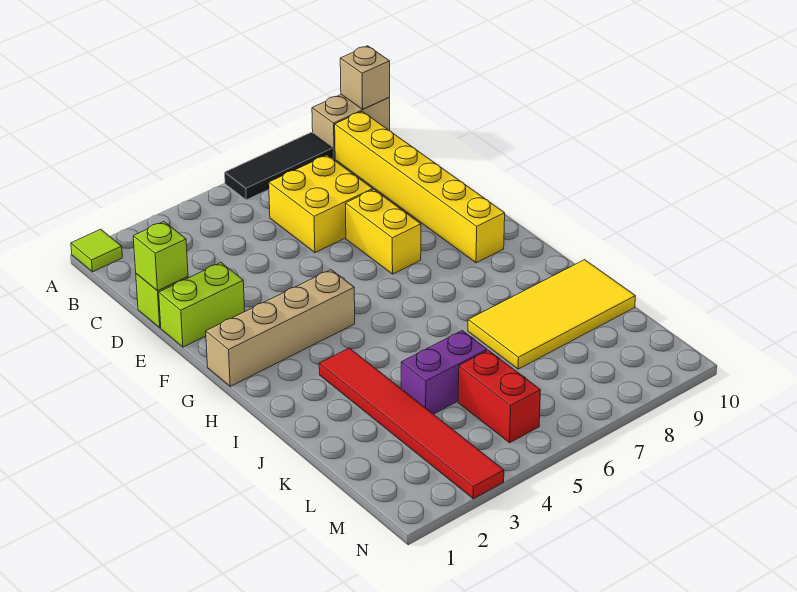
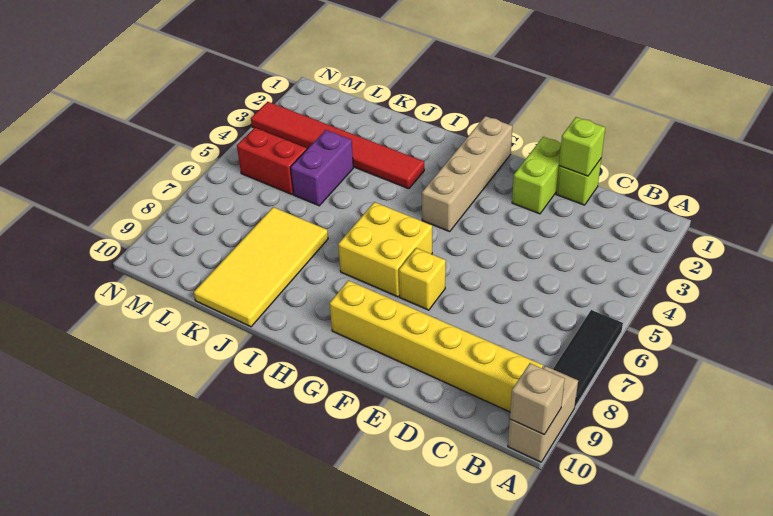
lime 1x1 tile [71,229,122,272] -> none
yellow 2x2 brick [269,155,373,253] -> yellow 2x2 brick moved to [338,202,432,297]
yellow 1x2 brick [346,190,421,274] -> yellow 1x1 brick [399,248,446,310]

